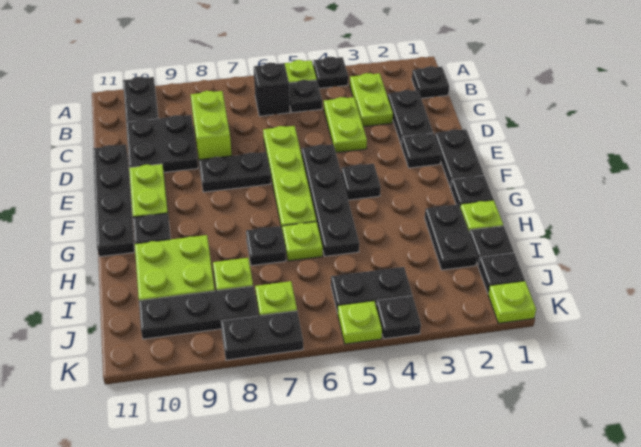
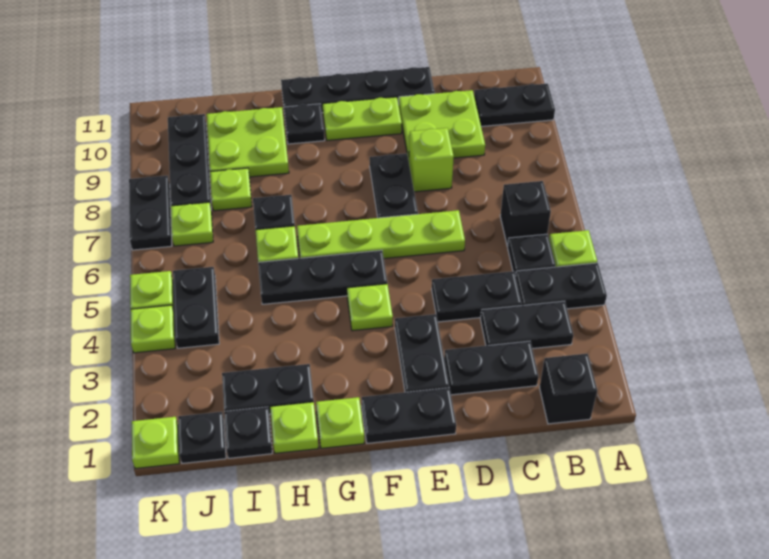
black 1x1 plate [313,57,348,88] -> black 1x2 plate [516,263,607,309]
black 1x1 plate [412,66,449,98] -> black 1x1 brick [540,354,597,424]
lime 1x2 plate [350,73,393,127] -> black 1x2 plate [481,301,573,349]
lime 1x2 plate [324,97,367,153] -> black 1x2 plate [432,271,522,322]
lime 1x2 brick [191,91,232,160] -> lime 1x1 brick [409,128,454,192]
black 2x2 plate [126,115,198,172] -> lime 2x2 plate [399,90,485,160]
black 1x1 plate [401,133,441,168] -> black 1x2 plate [395,314,449,392]
black 1x4 plate [302,145,359,256] -> black 1x3 plate [258,250,387,304]
black 1x1 plate [341,164,381,200] -> lime 1x1 plate [347,284,393,331]
black 1x1 plate [450,176,493,206] -> lime 1x1 plate [316,397,364,448]
black 1x1 plate [376,296,421,339] -> lime 1x1 plate [131,305,175,353]

